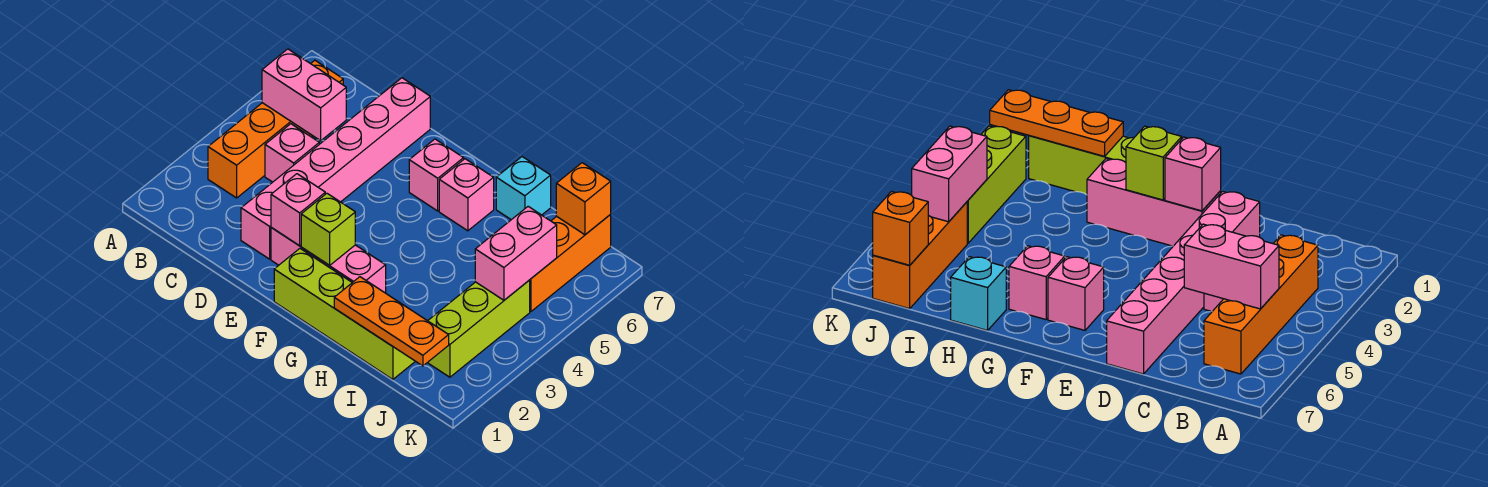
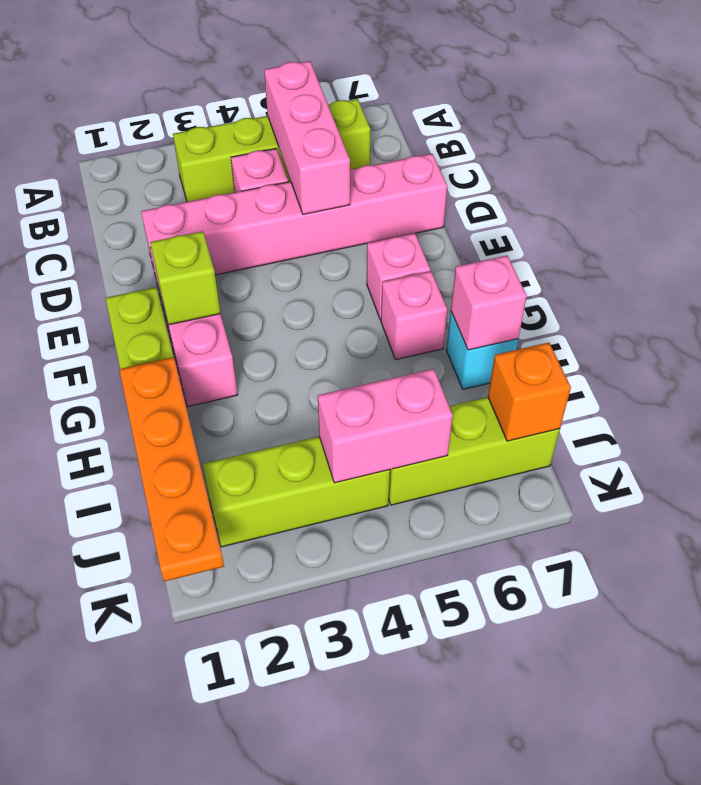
orange 1x4 brick [208,60,343,198] -> lime 1x4 brick [173,99,371,202]
pink 1x2 brick [262,49,346,141] -> pink 1x3 brick [264,61,350,214]
pink 1x1 brick [271,174,325,246] -> pink 1x1 brick moved to [451,256,527,350]
orange 1x3 plate [334,277,449,366] -> orange 1x4 plate [119,357,224,581]
orange 1x3 brick [530,215,611,312] -> lime 1x3 brick [388,397,560,505]

